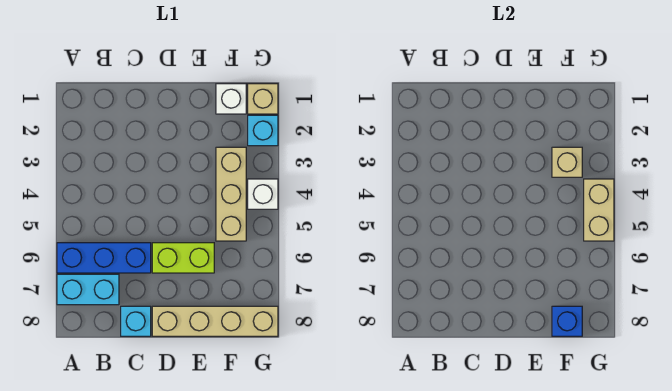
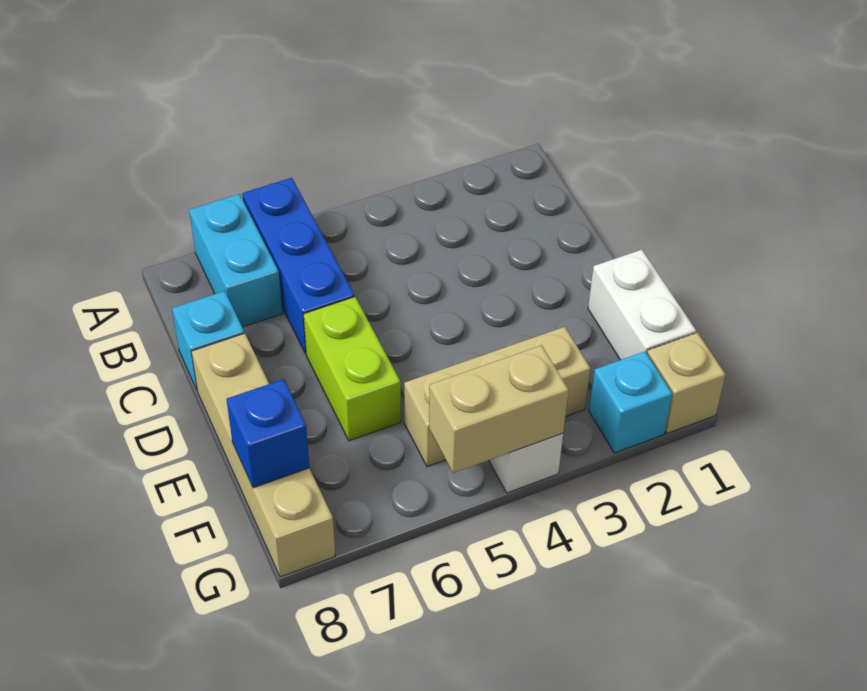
white 1x1 brick [216,84,246,114] -> white 1x2 brick [588,250,696,360]
tan 1x1 brick [552,147,582,177] -> none

